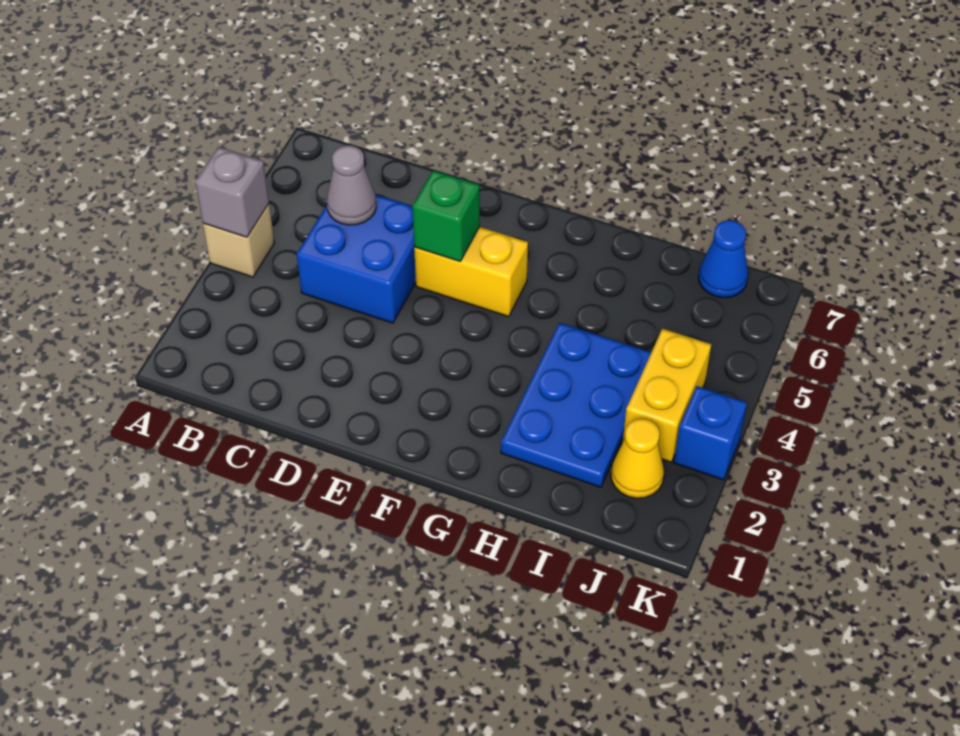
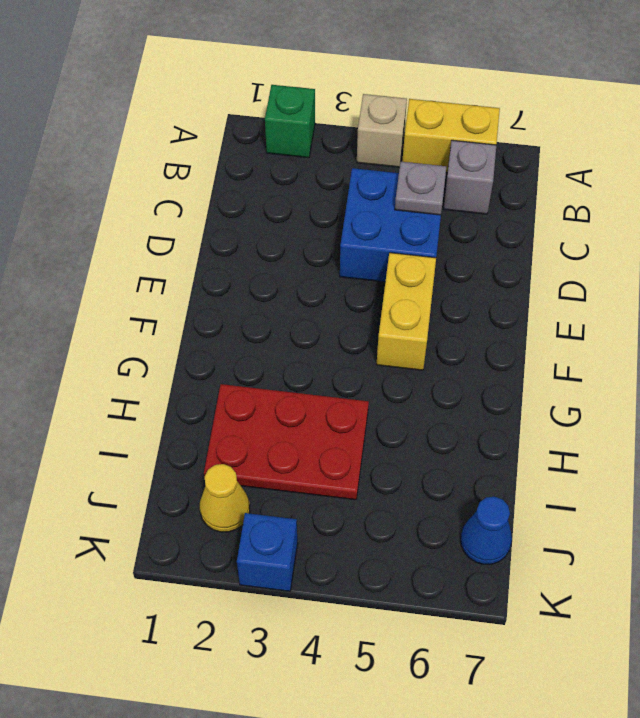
grey 1x1 brick [195,147,269,237] -> grey 1x1 brick moved to [443,140,496,214]
grey 1x1 cone [327,145,376,225] -> grey 1x1 plate [395,162,446,215]
green 1x1 brick [413,170,480,261] -> green 1x1 brick moved to [265,85,315,158]
blue 2x3 plate [501,323,651,487] -> red 2x3 plate [204,384,369,500]
yellow 1x2 brick [623,329,711,462] -> yellow 1x2 brick moved to [402,99,500,172]

